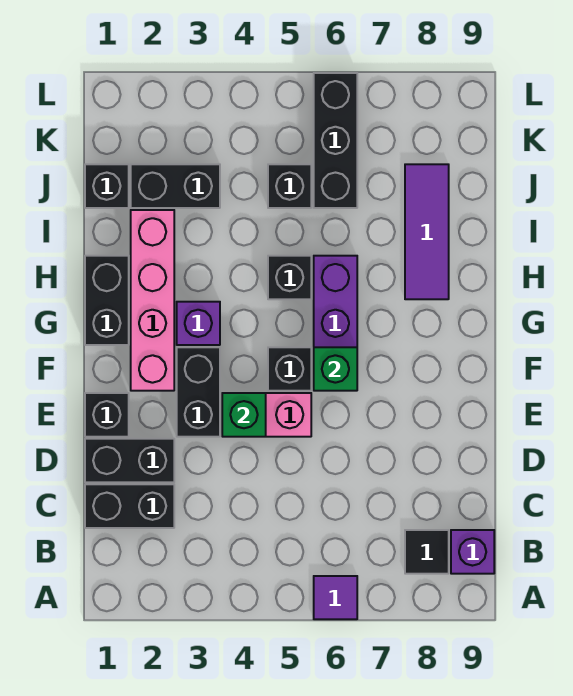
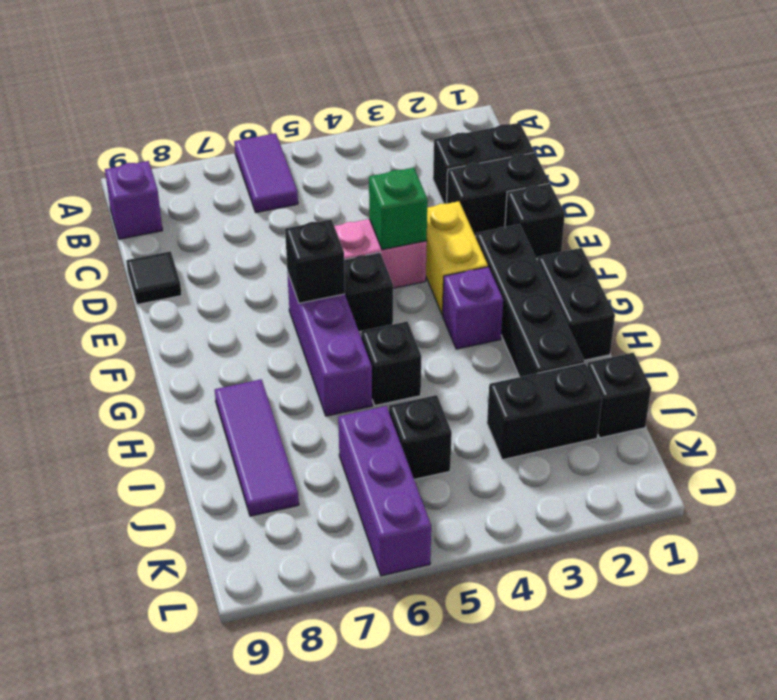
purple 1x1 tile [314,576,357,619] -> purple 1x2 tile [234,133,298,212]
black 1x1 tile [405,530,449,574] -> black 1x1 tile moved to [126,251,182,305]
black 1x2 brick [177,347,220,437] -> yellow 1x2 brick [426,201,488,315]
pink 1x4 brick [131,210,174,391] -> black 1x4 brick [476,224,584,377]
green 1x1 brick [314,347,357,391] -> black 1x1 brick [285,219,345,303]
black 1x3 brick [314,73,357,208] -> purple 1x3 brick [338,406,431,576]

